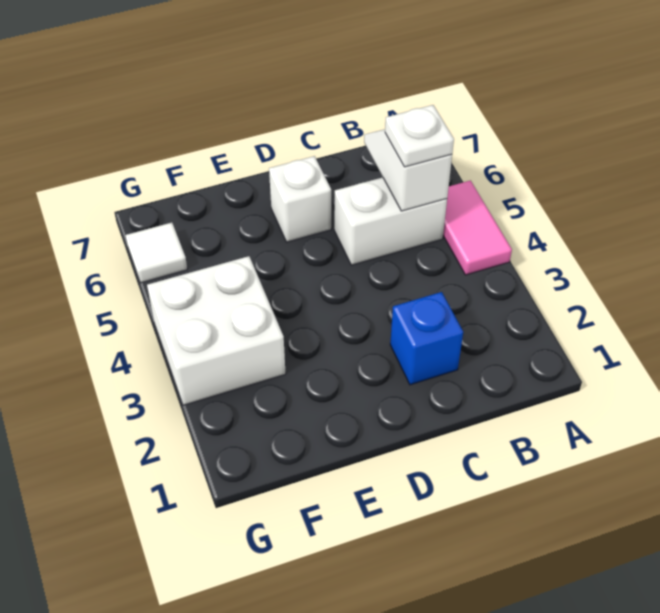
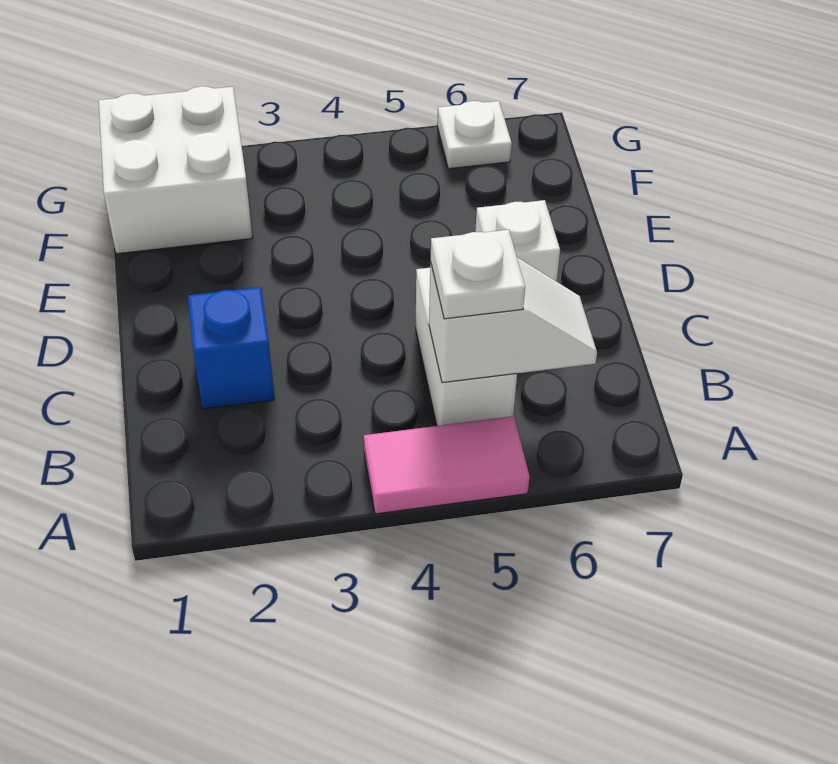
white 2x2 brick [147,256,286,405] -> white 2x2 brick moved to [99,86,252,254]
white 1x1 tile [125,223,187,283] -> white 1x1 plate [437,101,512,169]

